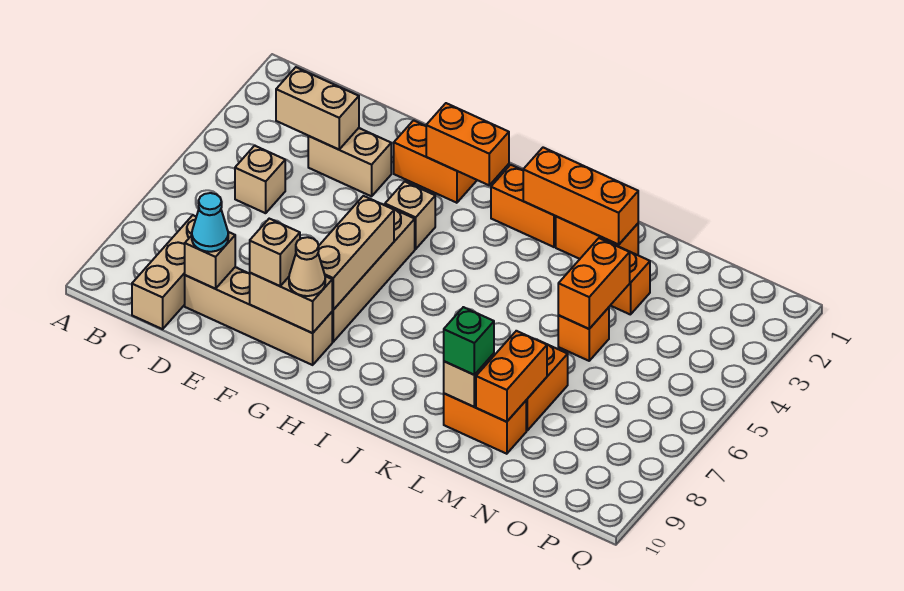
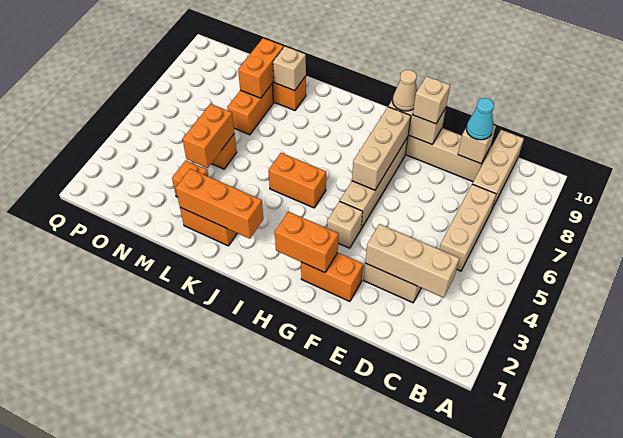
tan 1x2 brick [276,67,359,150] -> tan 1x3 brick [365,224,459,298]
tan 1x1 brick [235,146,285,213] -> tan 1x3 brick [440,184,496,271]
orange 1x2 brick [491,165,556,247] -> orange 1x2 brick moved to [268,153,326,208]
green 1x1 brick [444,307,494,375] -> none

